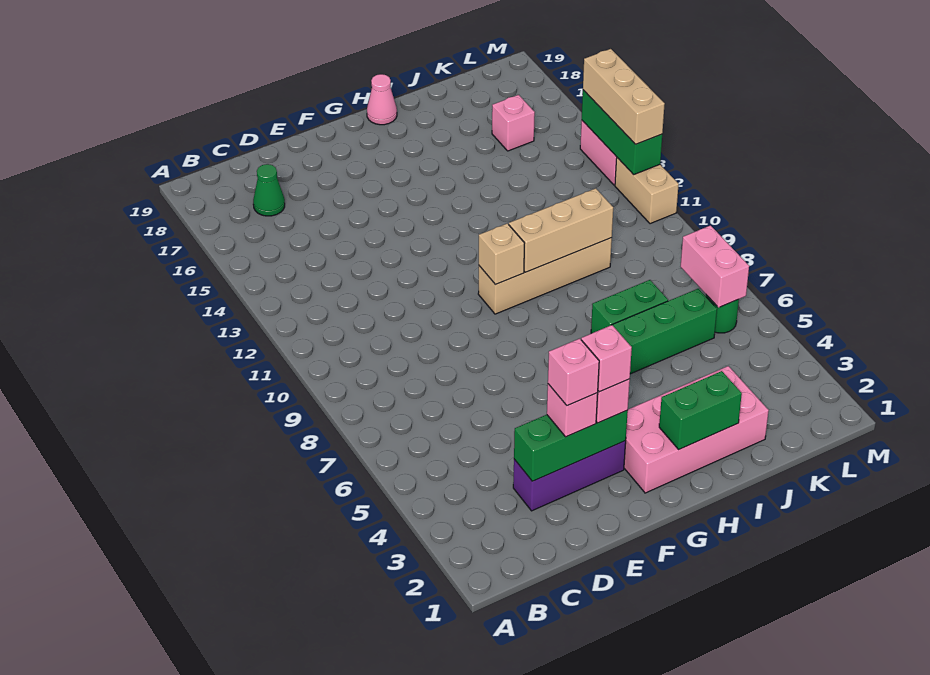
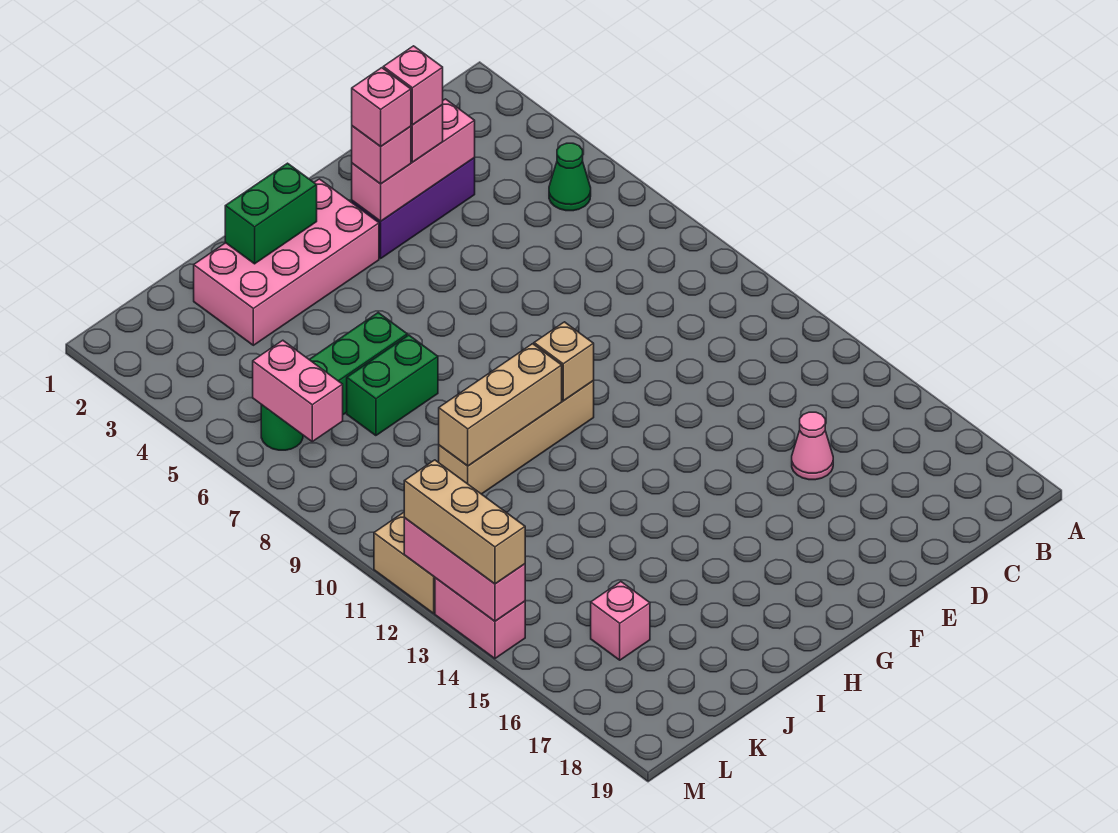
green 1x1 cone [253,164,285,216] -> green 1x1 cone moved to [549,143,591,211]
green 1x3 brick [514,410,628,481] -> pink 1x3 brick [352,99,475,221]
pink 1x1 cone [367,74,397,125] -> pink 1x1 cone moved to [792,412,833,480]
green 1x3 brick [582,90,662,175] -> pink 1x3 brick [404,518,525,621]

